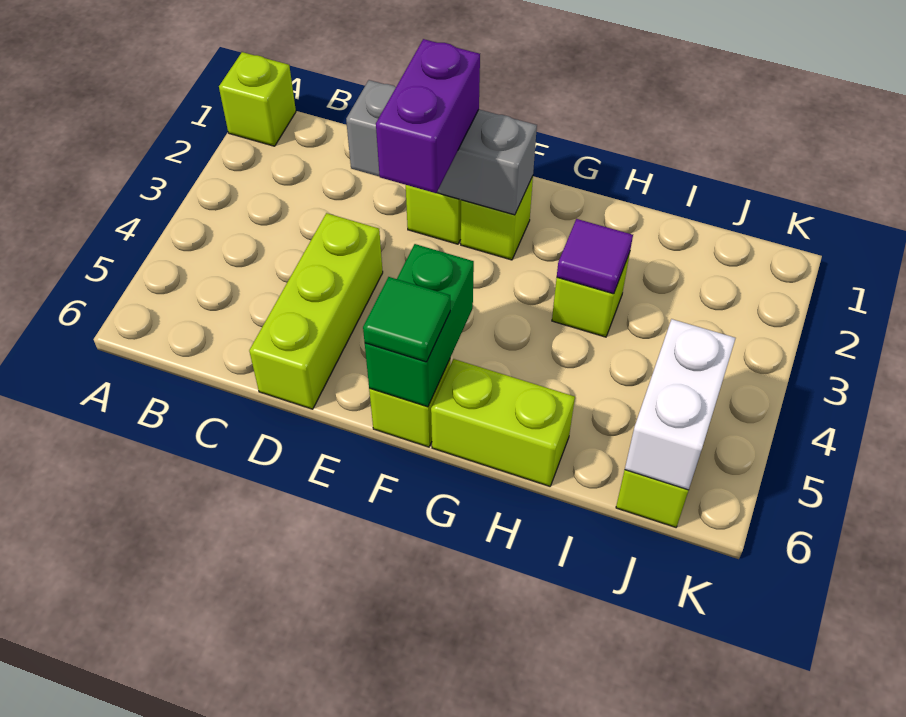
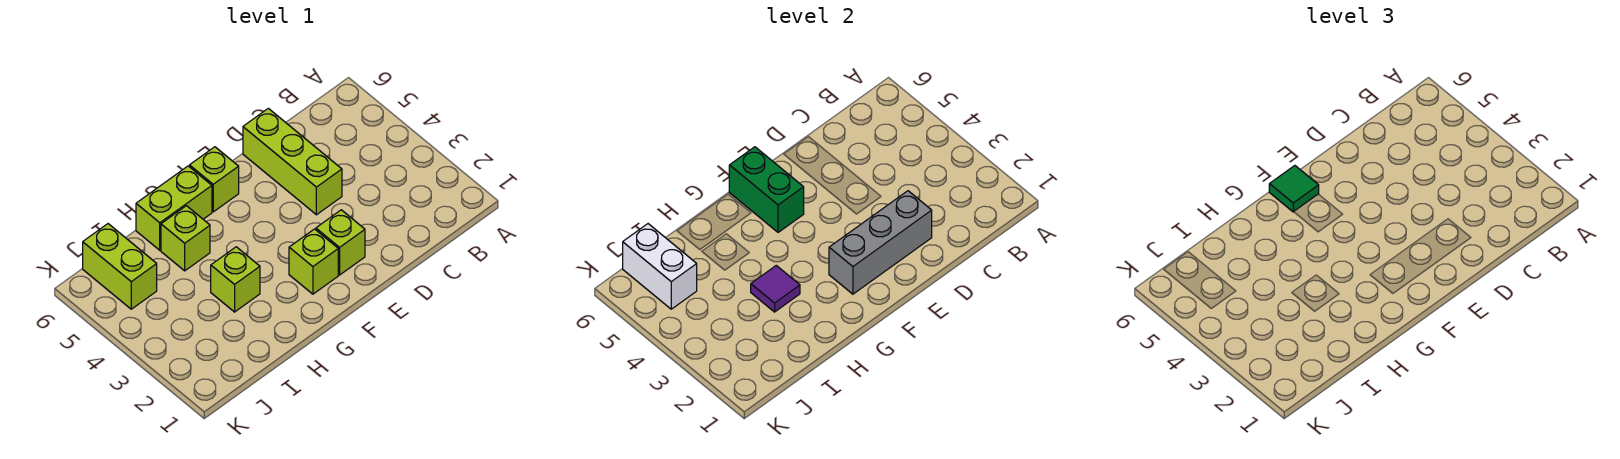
lime 1x1 brick [219,52,296,146] -> lime 1x1 brick moved to [161,206,210,271]
purple 1x2 brick [376,39,480,193] -> none

